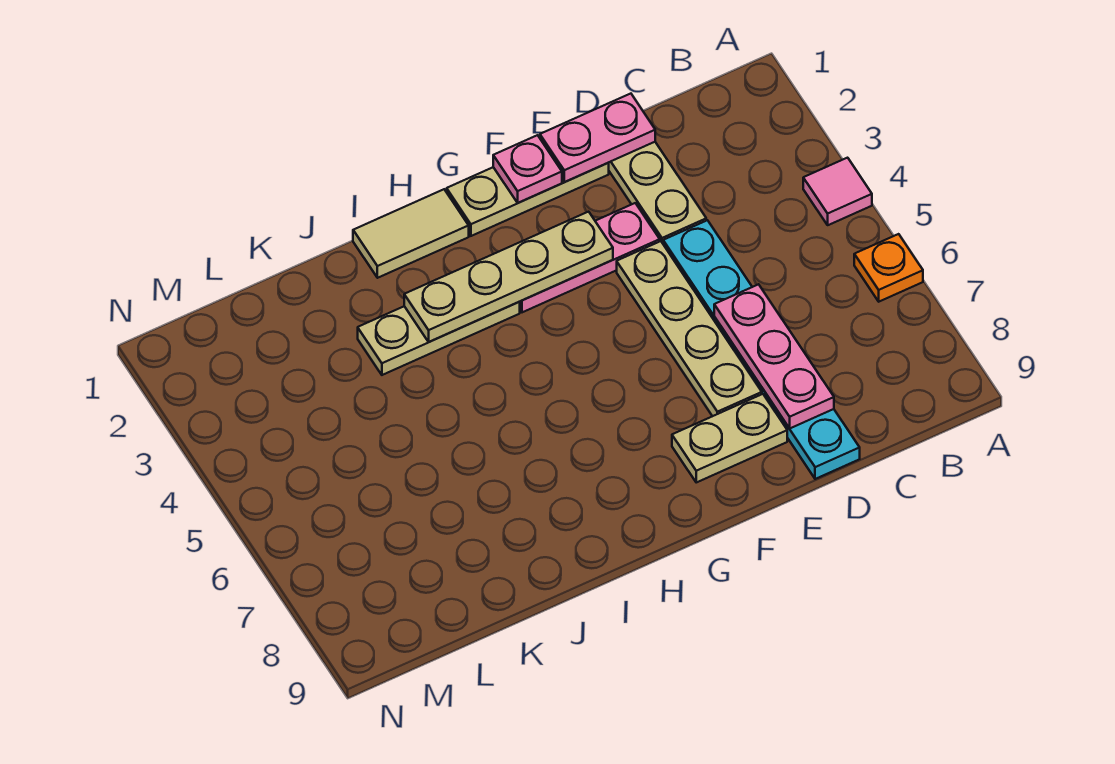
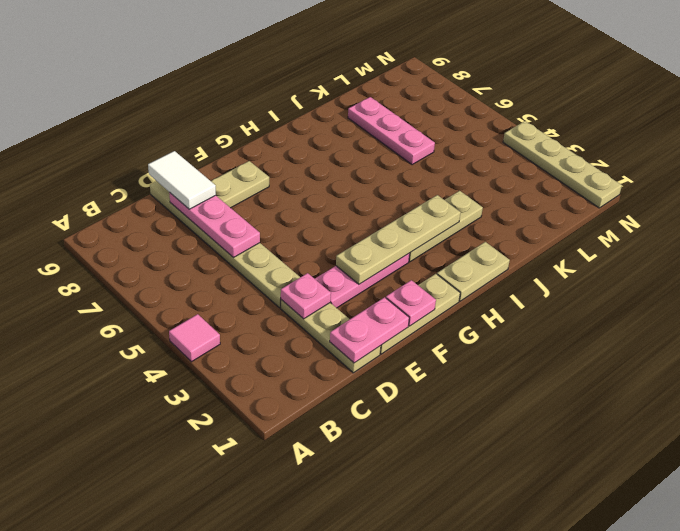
orange 1x1 plate [854,234,923,302] -> none
none -> pink 1x1 plate [281,273,331,319]
cyan 1x6 plate [663,220,860,479] -> tan 1x6 plate [150,181,300,308]
none -> white 1x2 tile [148,151,216,209]
tan 1x4 plate [617,241,762,416] -> tan 1x4 plate moved to [503,121,622,208]
tan 1x2 tile [353,189,469,278] -> tan 1x2 plate [437,242,510,301]
none -> pink 1x3 plate [348,97,435,165]

